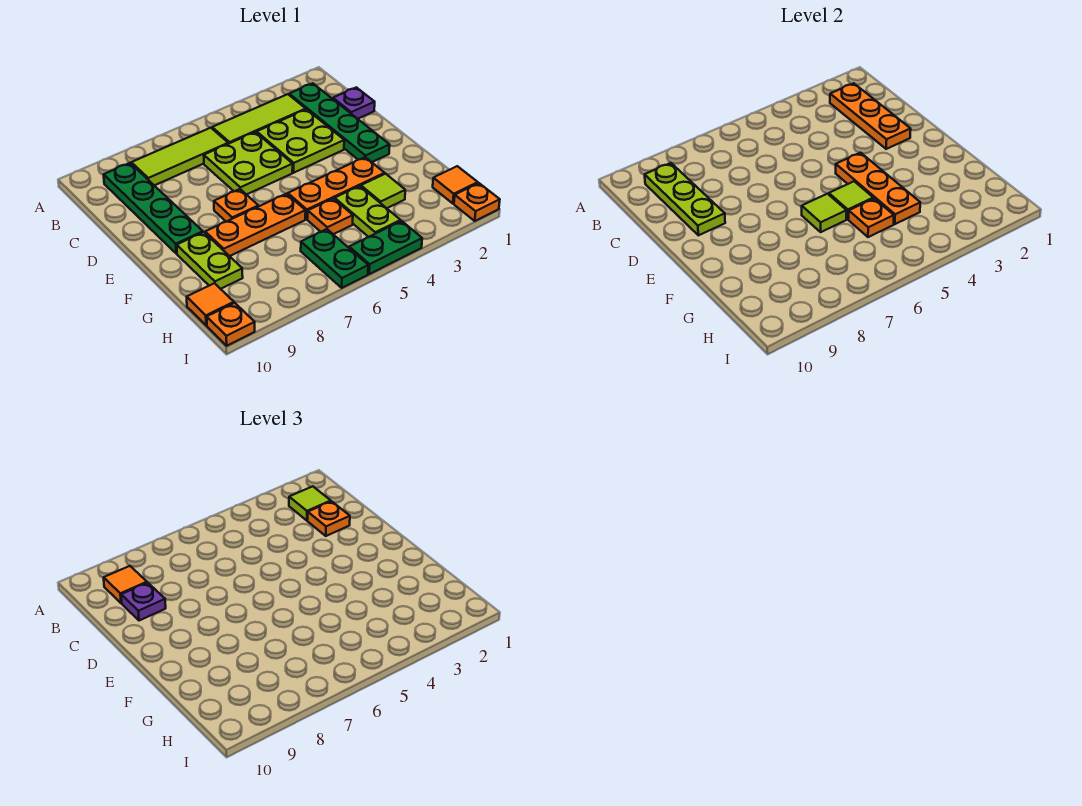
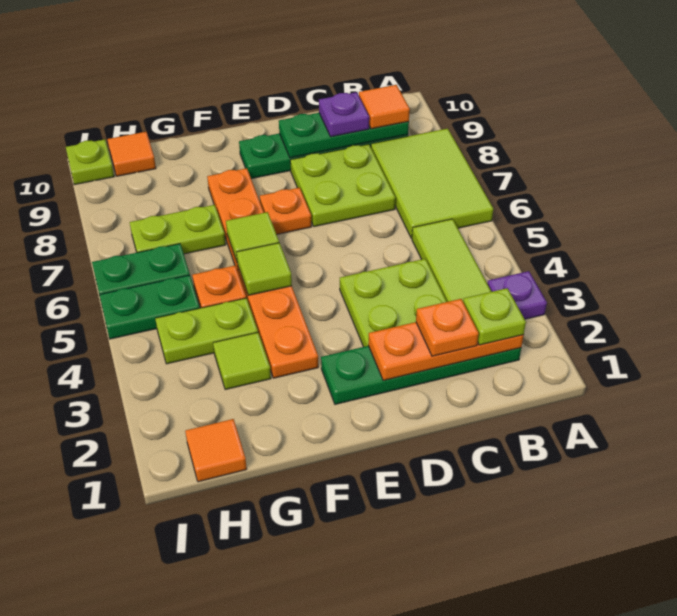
lime 1x1 tile [289,486,331,520] -> lime 1x1 plate [463,288,526,345]
lime 1x3 tile [131,128,228,185] -> lime 2x3 tile [371,129,493,238]
lime 1x3 plate [645,163,725,235] -> green 1x3 plate [279,113,409,158]
purple 1x1 plate [333,87,375,119] -> purple 1x1 plate moved to [487,271,547,319]
lime 2x2 plate [204,132,293,195] -> lime 2x2 plate moved to [290,144,395,227]
orange 1x3 plate [836,153,920,224] -> none
lime 1x2 plate [177,232,243,289] -> lime 1x2 plate moved to [130,205,226,254]
orange 1x1 plate [849,198,894,237] -> none
orange 1x1 plate [454,183,500,221] -> none
green 1x2 plate [349,221,422,274] -> green 1x2 plate turned to [99,275,200,339]
orange 1x1 plate [207,303,255,346] -> lime 1x1 plate [66,139,114,185]

